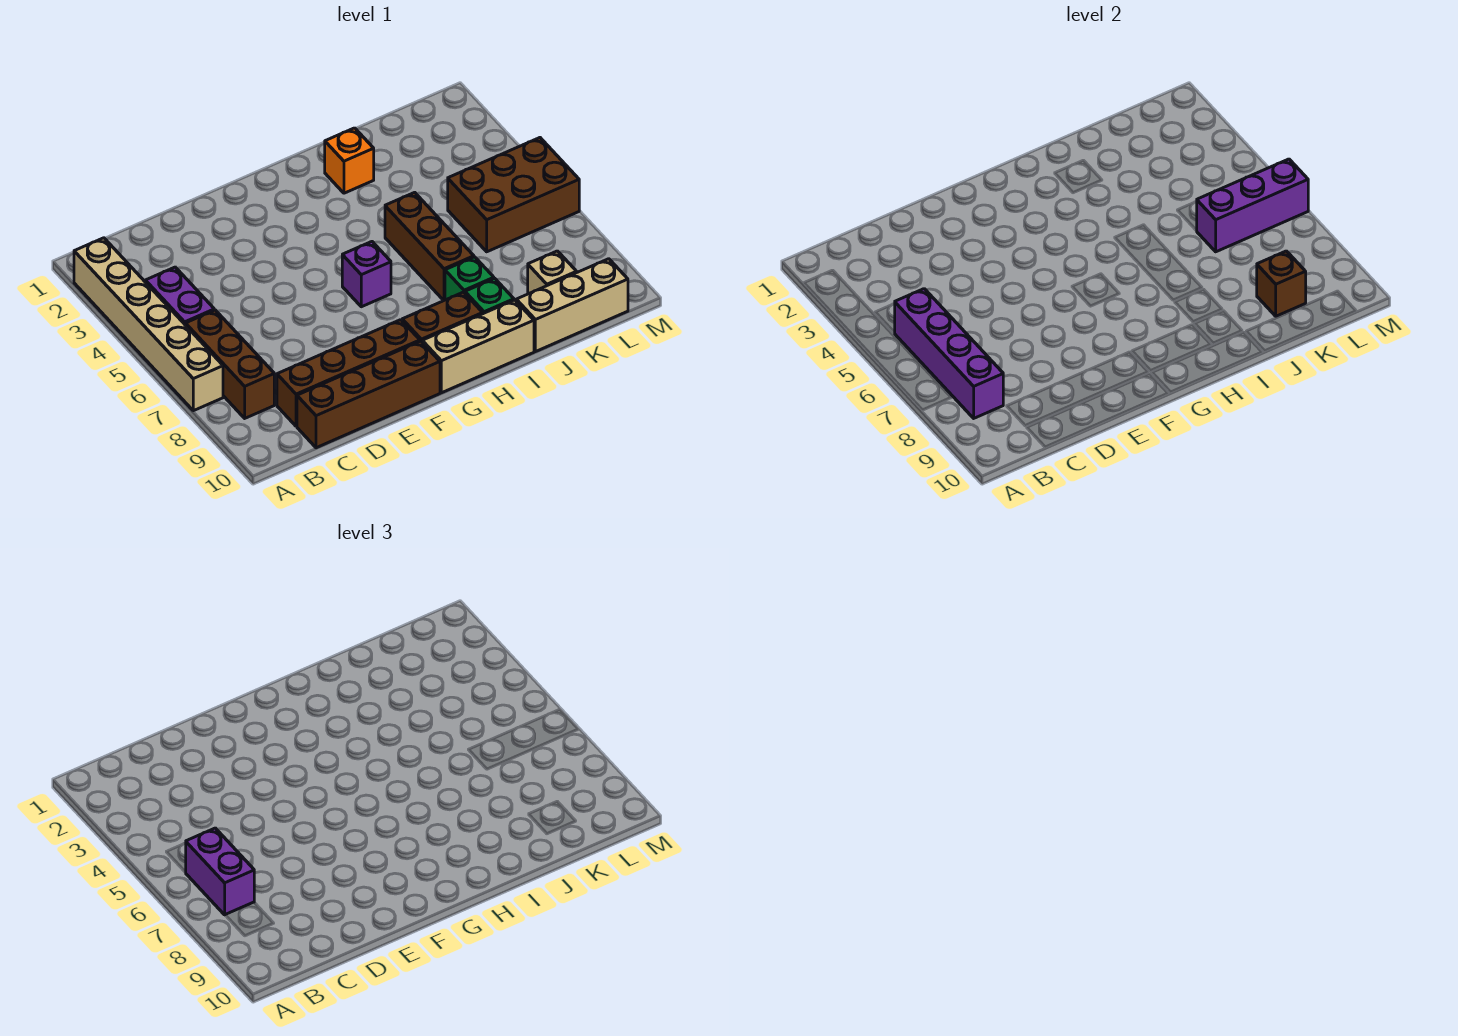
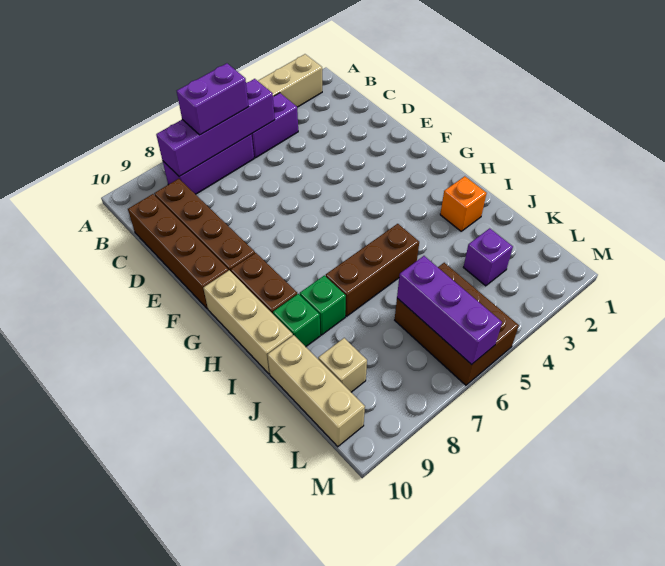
brown 1x3 brick [186,310,274,418] -> purple 1x3 brick [163,134,254,194]
purple 1x1 brick [342,242,391,307] -> purple 1x1 brick moved to [463,228,513,286]
brown 1x1 brick [1257,251,1306,316] -> none

